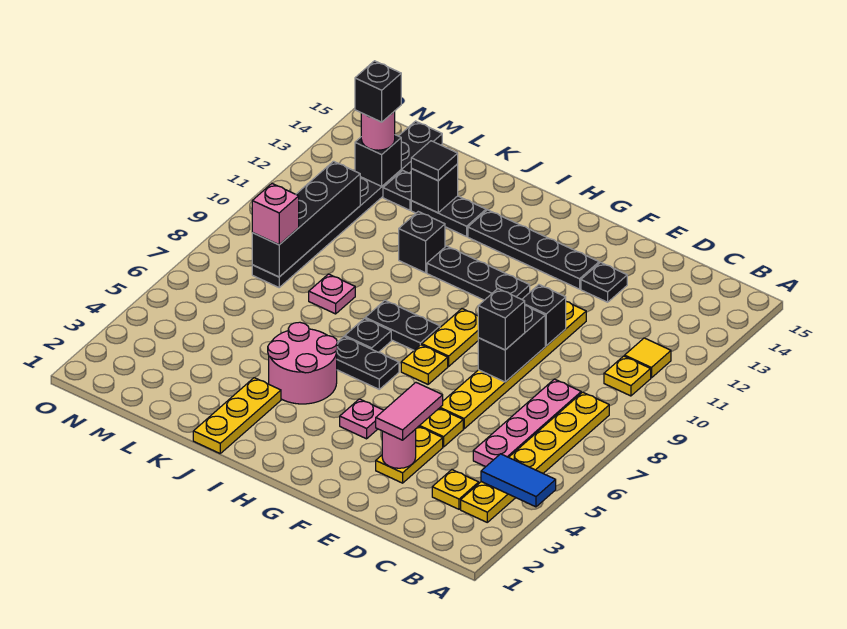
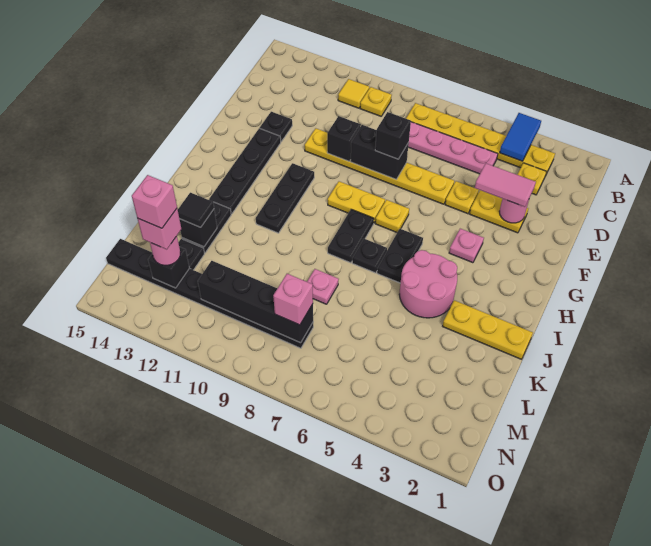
black 1x1 brick [399,212,445,273] -> none
black 1x1 brick [355,61,401,122] -> pink 1x1 brick [137,209,181,249]
none -> pink 1x1 brick [132,175,177,228]

